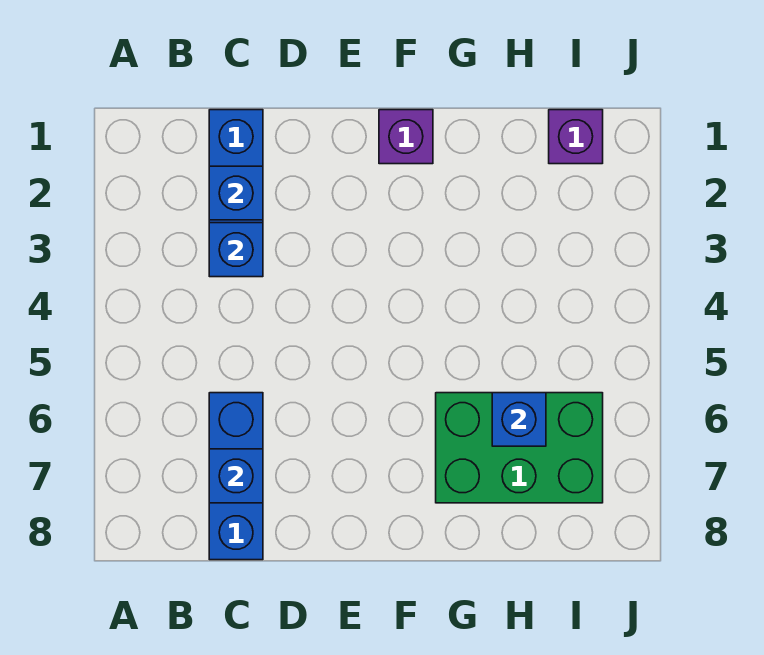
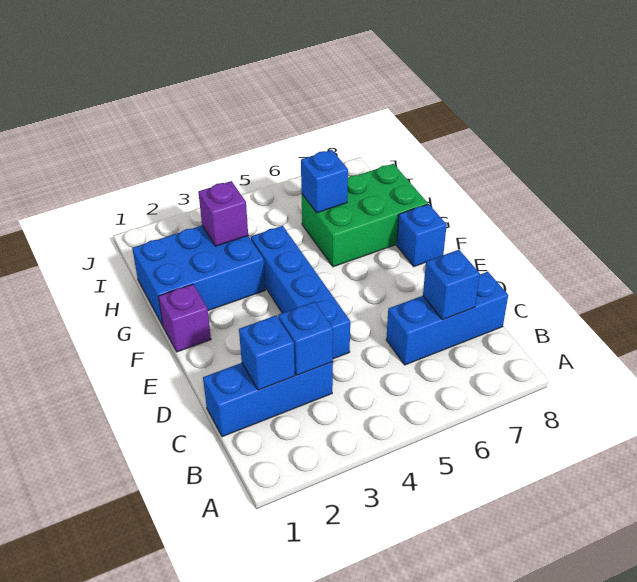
none -> blue 1x4 brick [251,226,350,359]
none -> blue 1x1 brick [397,204,447,267]
none -> blue 2x3 brick [132,226,265,326]
green 2x3 brick [436,393,603,503] -> green 2x3 brick turned to [302,164,428,267]
purple 1x1 brick [549,110,603,164] -> purple 1x1 brick moved to [198,181,248,246]

